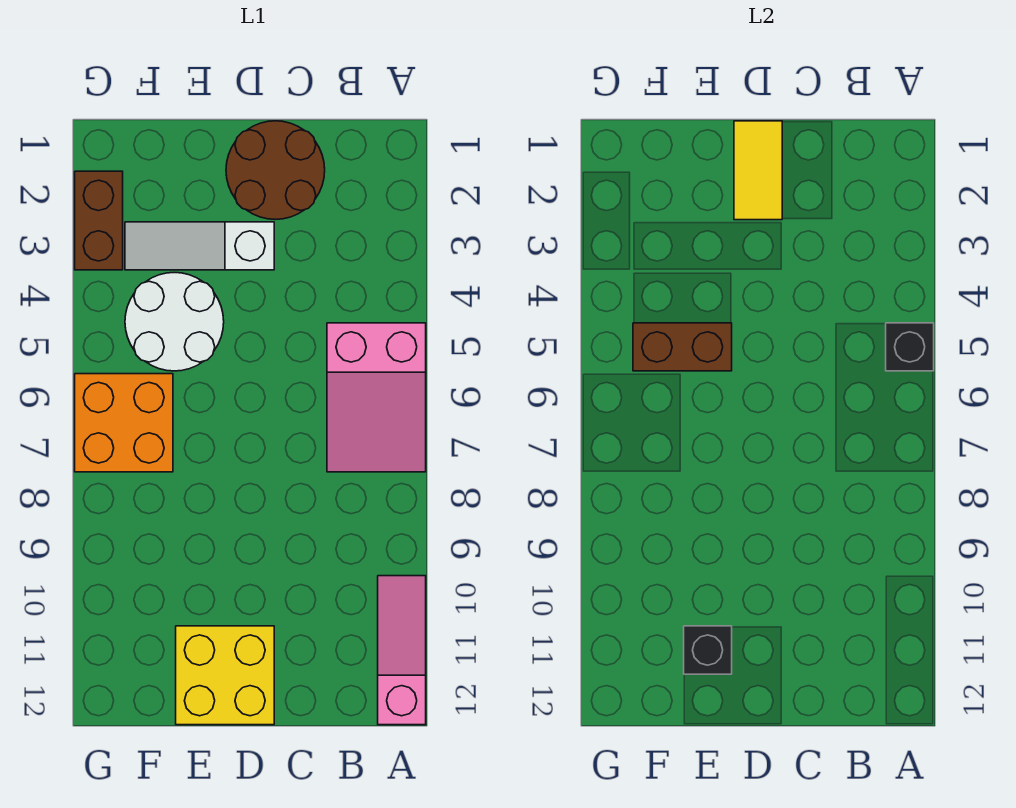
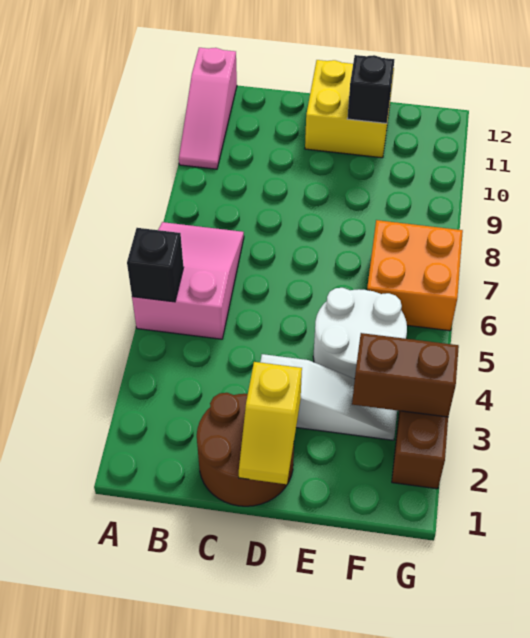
yellow 1x2 tile [734,121,782,220] -> yellow 1x2 slope [239,362,302,484]
brown 1x2 brick [633,323,732,371] -> brown 1x2 brick moved to [352,333,459,417]

